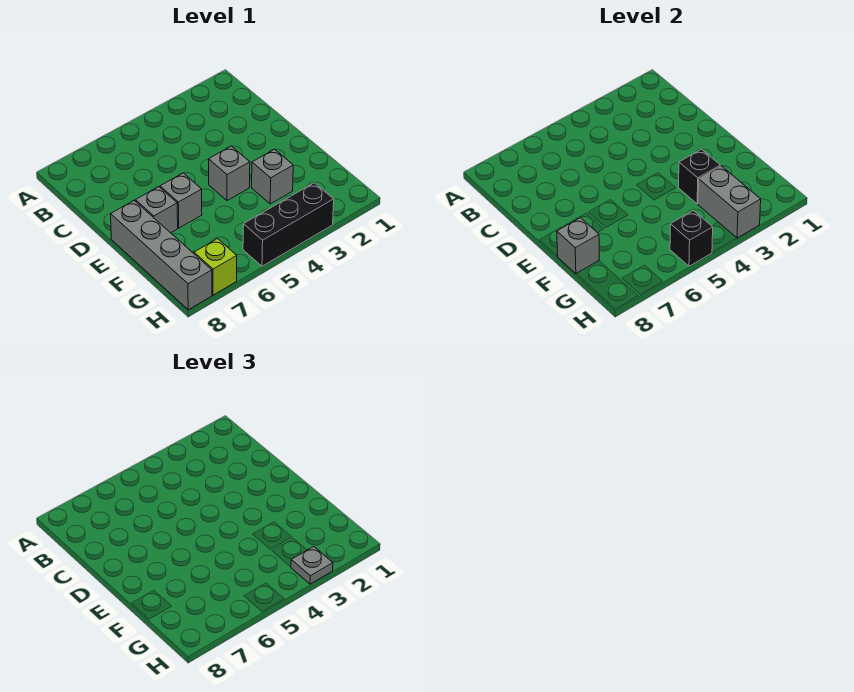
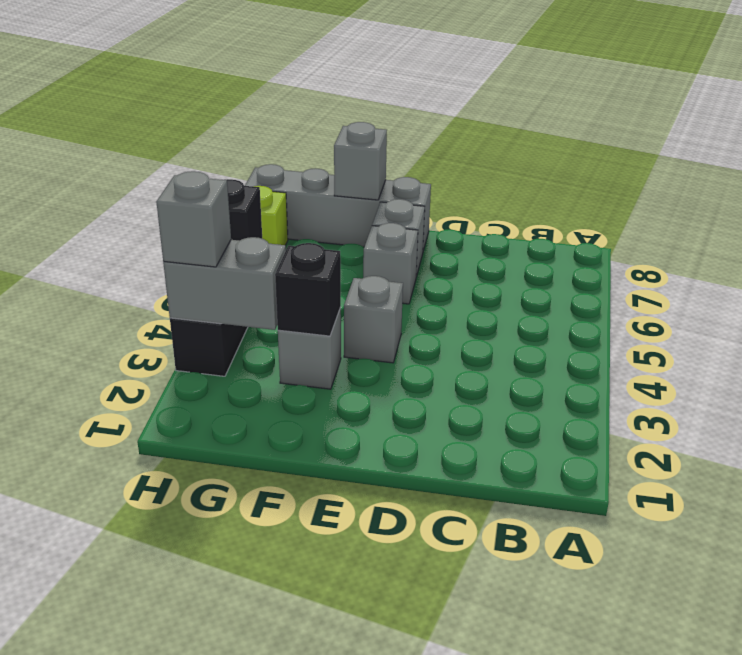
grey 1x1 plate [291,547,333,584] -> grey 1x1 brick [156,171,231,267]

